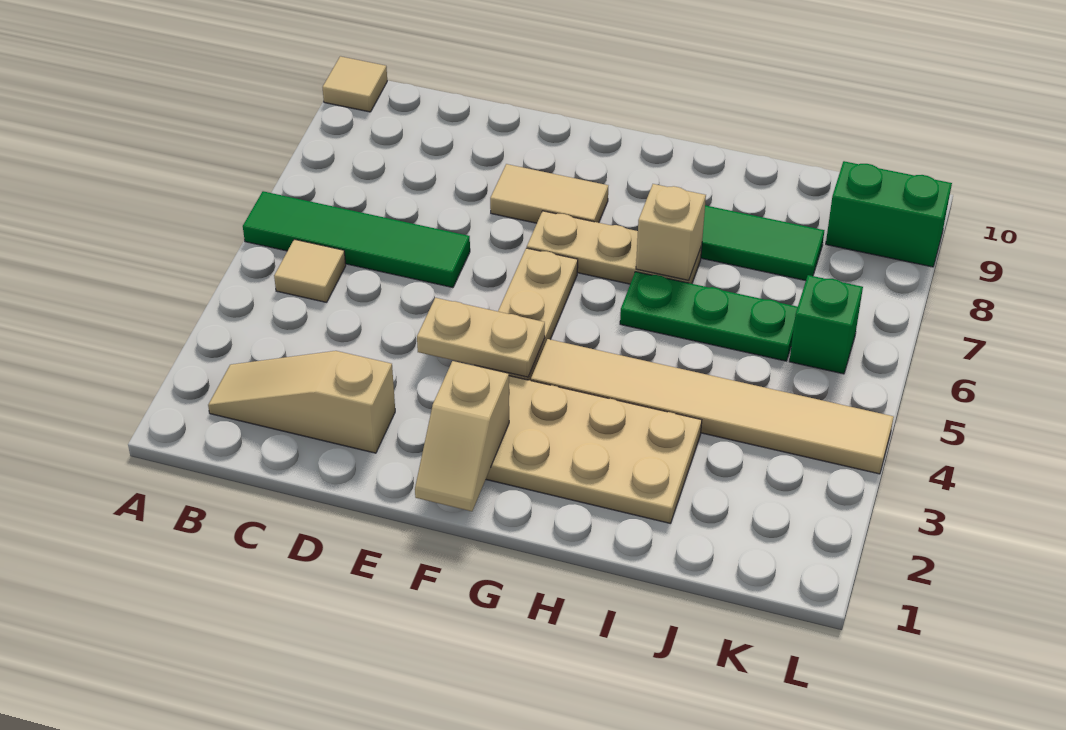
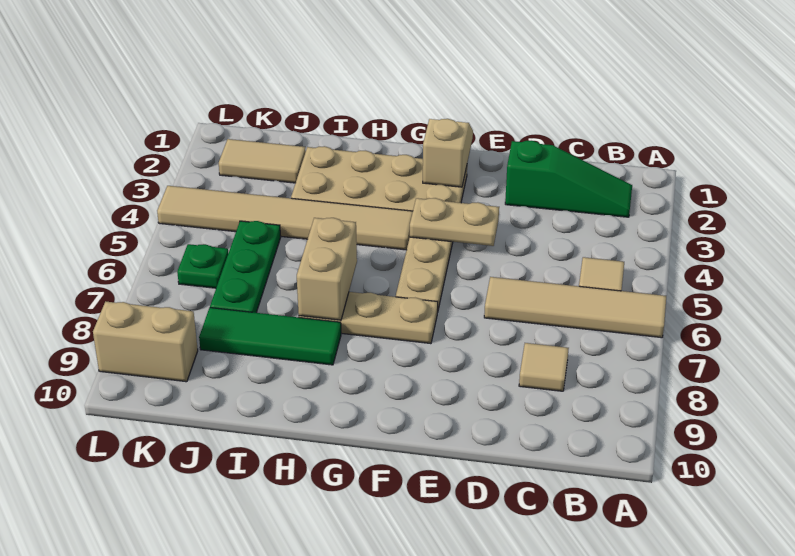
green 1x4 tile [243,191,470,288] -> tan 1x4 tile [484,277,666,338]
tan 1x1 tile [323,56,387,112] -> tan 1x1 tile moved to [519,343,569,391]
tan 1x3 slope [208,351,395,453] -> green 1x3 slope [505,141,632,217]
tan 1x2 tile [490,164,608,223] -> tan 1x2 tile moved to [219,139,306,183]
green 1x3 plate [620,272,798,361] -> green 1x3 plate turned to [210,221,281,313]
tan 1x1 brick [636,184,706,280] -> tan 1x2 brick [297,218,357,320]
green 1x1 brick [789,275,863,374] -> green 1x1 plate [177,244,228,288]
green 1x2 brick [826,161,952,267] -> tan 1x2 brick [93,301,198,382]

